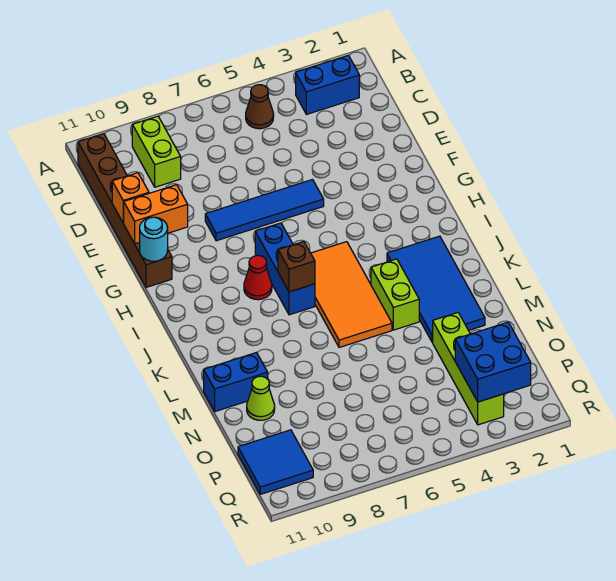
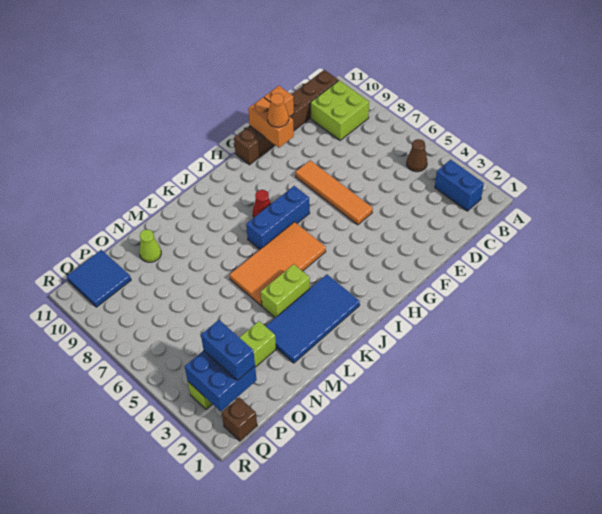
lime 1x2 brick [132,116,181,187] -> lime 2x2 brick [310,80,369,140]
blue 1x4 tile [205,180,324,241] -> orange 1x4 tile [296,160,373,225]
none -> orange 1x1 cone [268,93,289,127]
cyan 1x1 round brick [140,217,168,261] -> none
brown 1x1 brick [278,241,315,292] -> brown 1x1 brick moved to [222,397,257,441]
blue 1x2 brick [204,353,268,411] -> blue 1x2 brick moved to [201,320,255,381]

